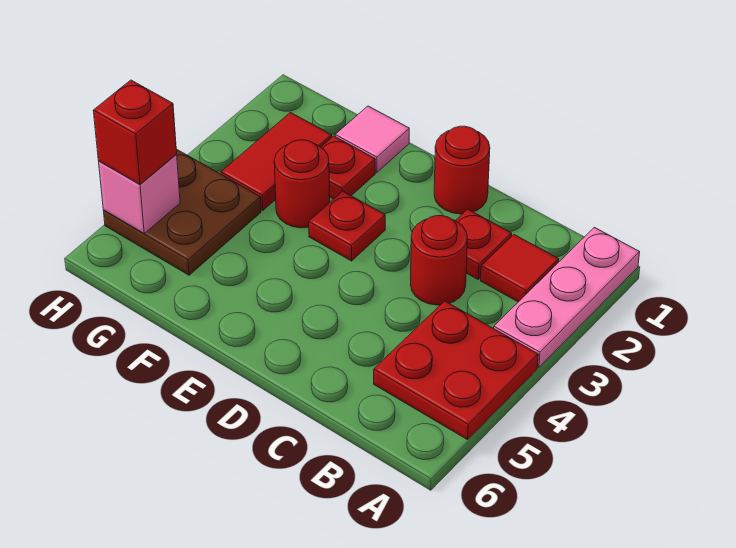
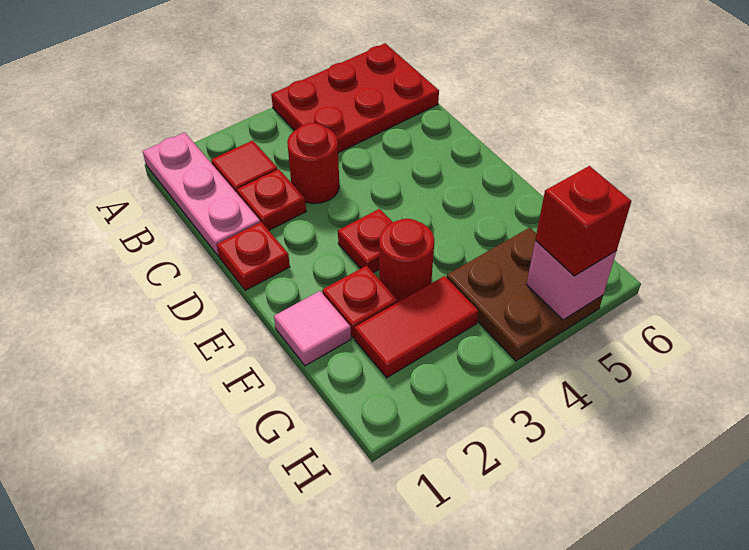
pink 1x3 plate [494,227,640,367] -> pink 1x3 plate turned to [143,132,260,256]
red 2x2 plate [374,301,538,440] -> red 2x3 plate [271,43,439,153]
red 1x1 round brick [434,126,490,214] -> red 1x1 plate [217,222,290,290]

